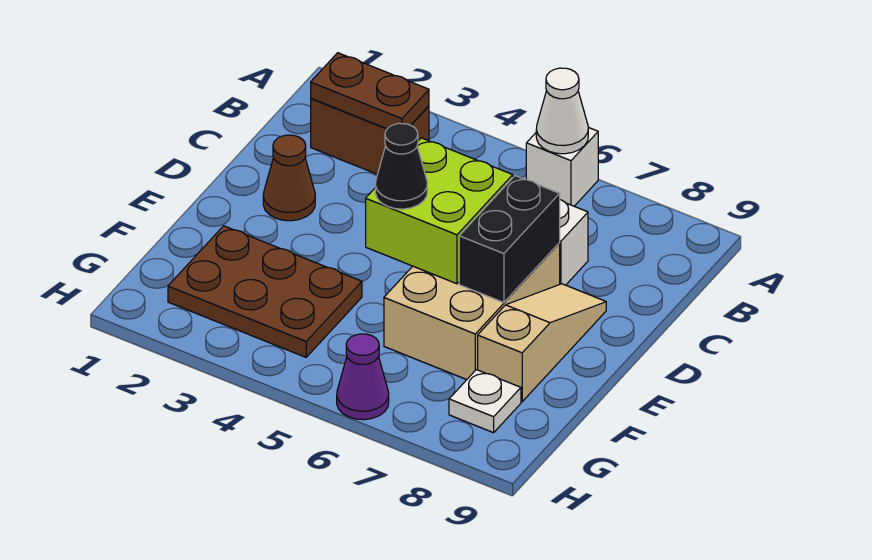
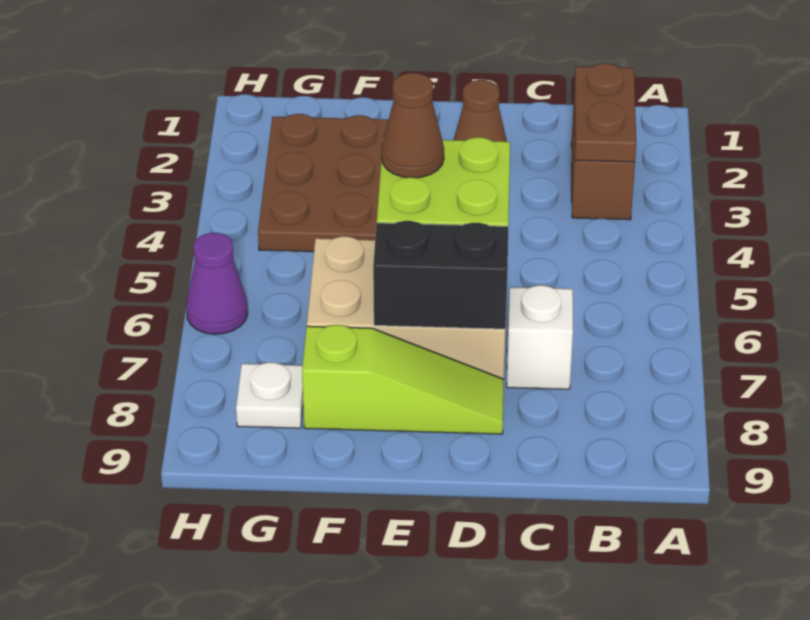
white 1x1 brick [526,127,598,206] -> none
white 1x1 cone [536,68,588,154] -> none
tan 1x3 slope [478,284,606,402] -> lime 1x3 slope [302,325,504,434]
black 1x1 cone [375,123,427,209] -> brown 1x1 cone [381,73,444,178]

